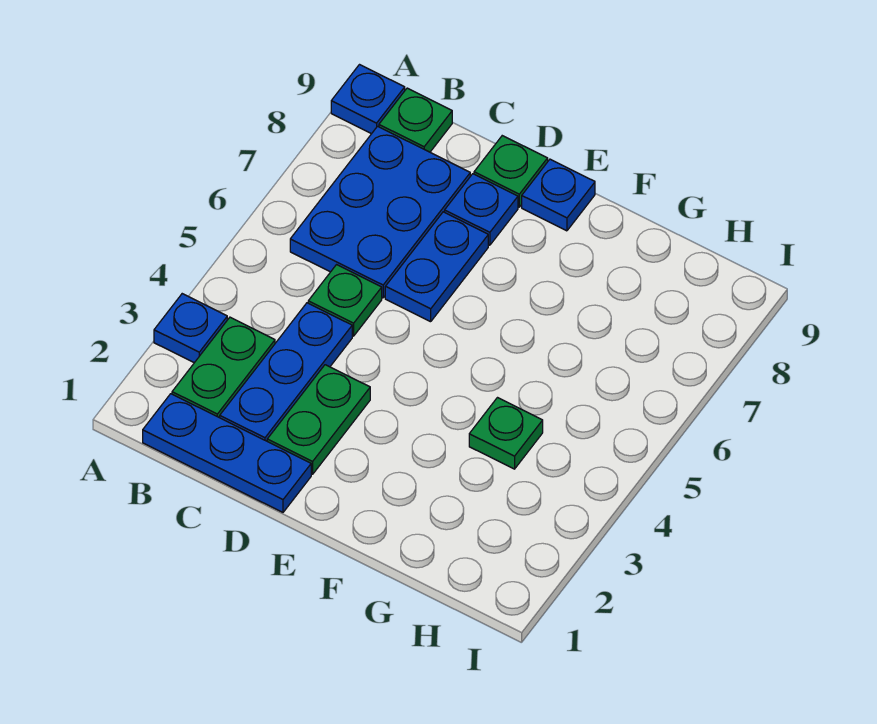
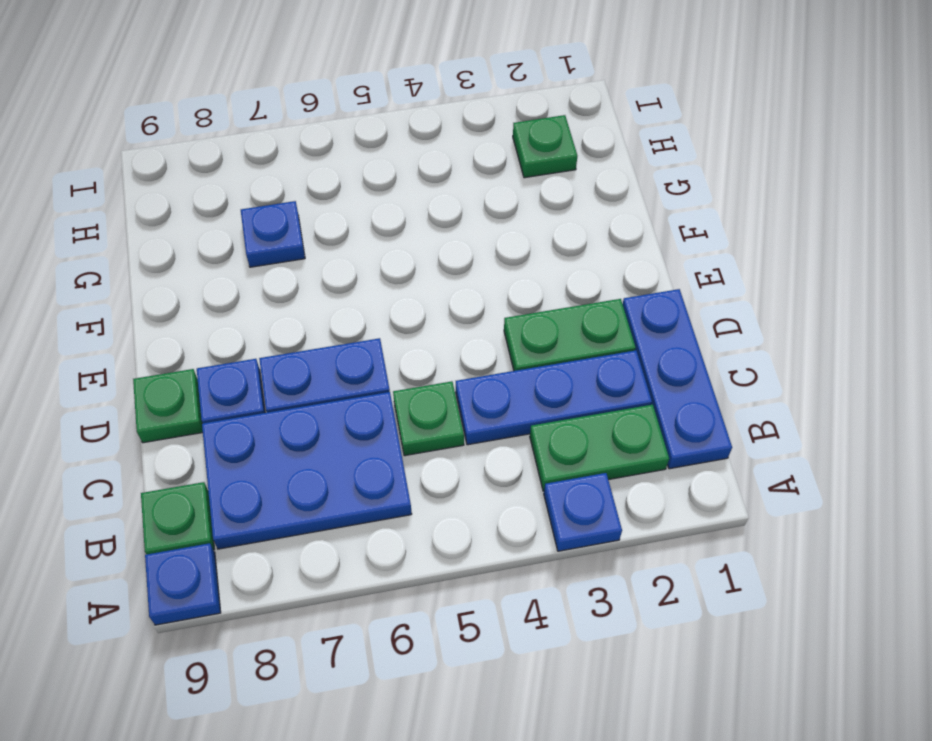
blue 1x1 plate [522,159,595,231] -> blue 1x1 plate moved to [241,201,305,267]
green 1x1 plate [469,398,543,469] -> green 1x1 plate moved to [513,115,577,178]

